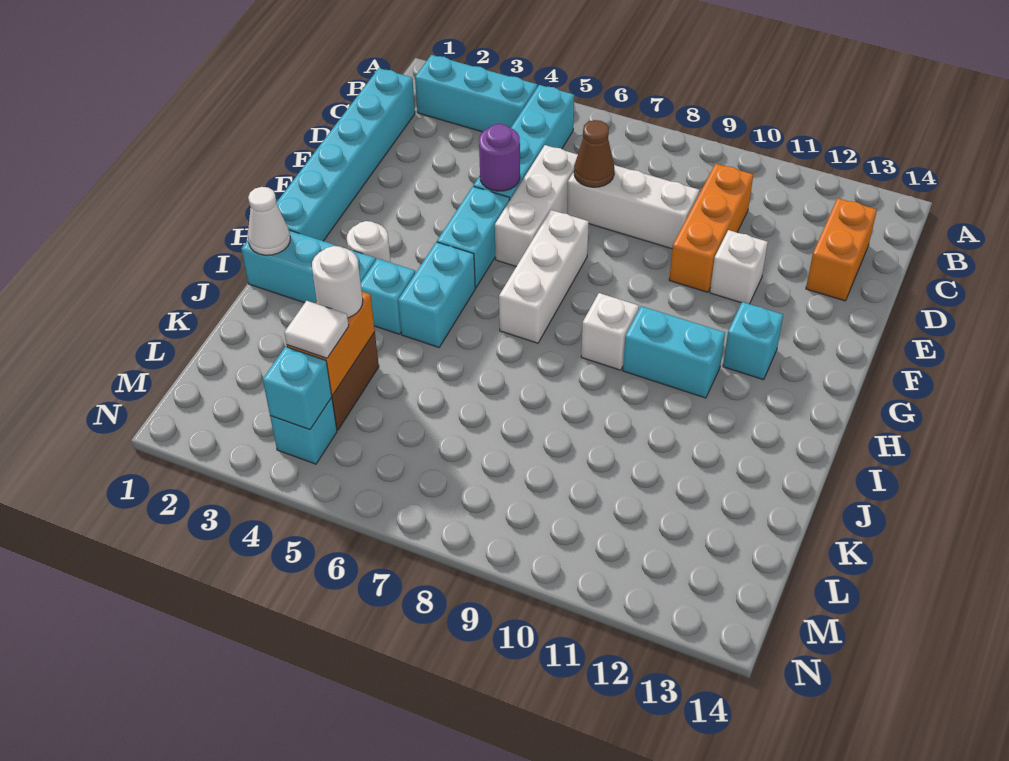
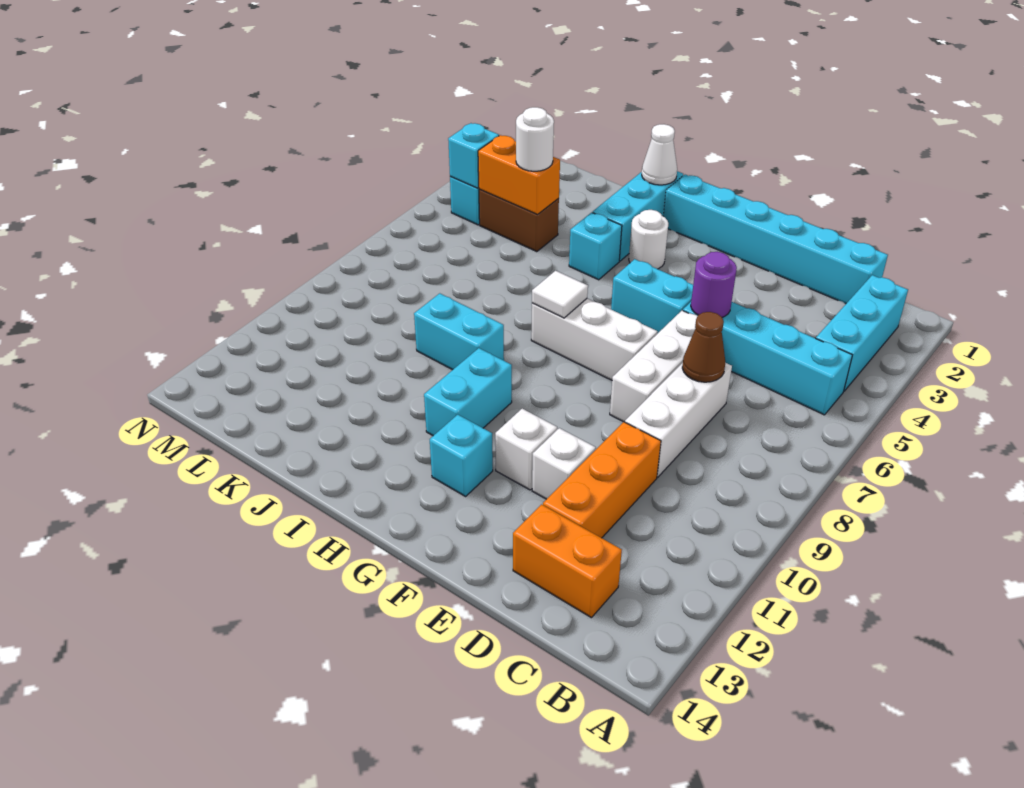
orange 1x3 brick [669,164,753,292] -> orange 1x3 brick turned to [543,422,661,538]
white 1x3 brick [495,145,578,267] -> white 1x3 brick turned to [610,310,697,422]
cyan 1x2 brick [398,242,475,347] -> cyan 1x2 brick moved to [414,293,504,370]
white 1x1 brick [581,293,639,370] -> white 1x1 brick moved to [495,409,557,490]
white 1x1 tile [284,301,349,358] -> white 1x1 tile moved to [532,271,588,318]

